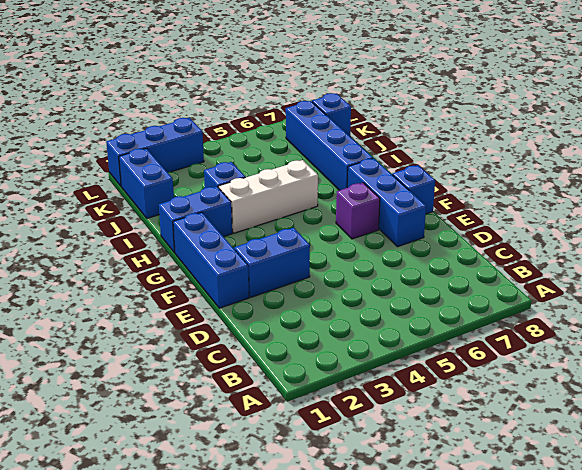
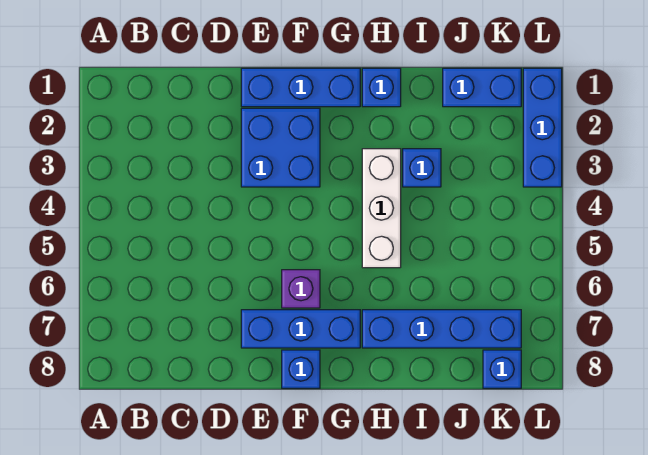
blue 1x2 brick [234,228,310,297] -> blue 2x2 brick [241,108,320,187]
blue 1x2 brick [159,187,232,253] -> blue 1x1 brick [362,68,401,107]

